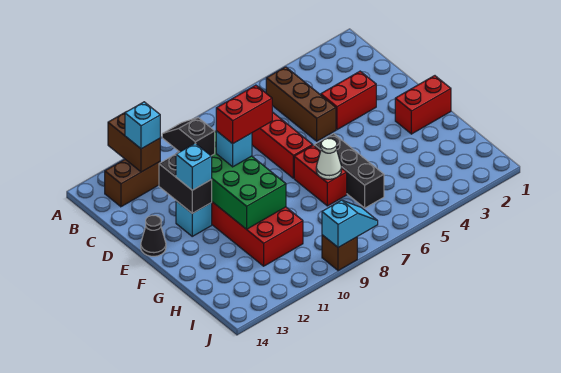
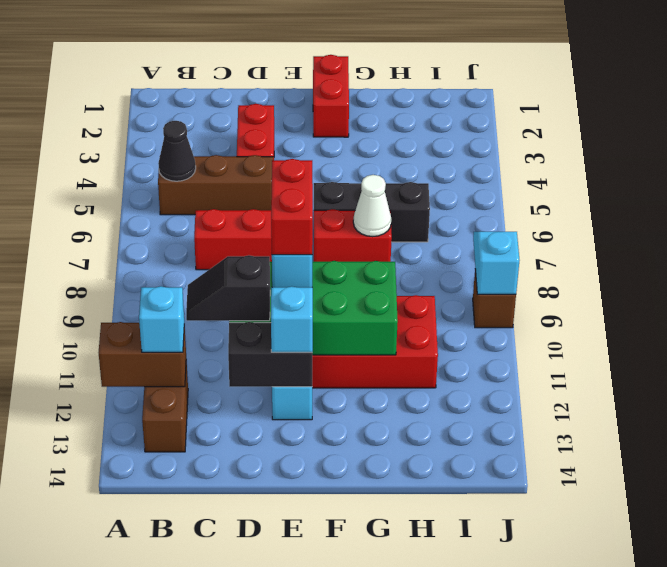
black 1x1 cone [141,216,166,256] -> black 1x1 cone moved to [158,121,196,181]

